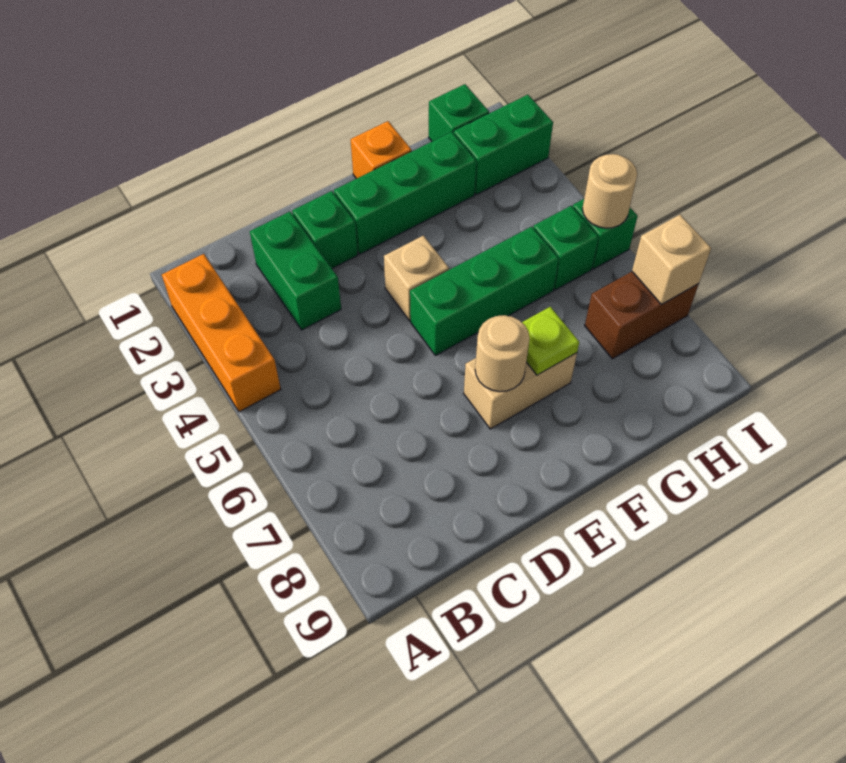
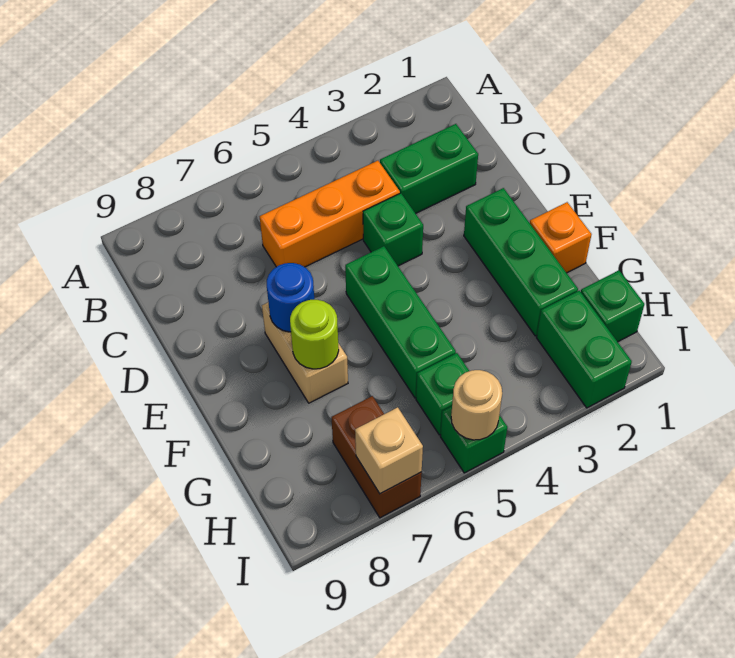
orange 1x3 brick [162,254,281,412] -> orange 1x3 brick moved to [260,161,400,267]
green 1x1 brick [292,191,358,268] -> green 1x1 brick moved to [363,193,423,266]
tan 1x1 brick [384,236,449,321] -> none
tan 1x1 round brick [475,315,530,392] -> blue 1x1 round brick [267,263,314,332]
lime 1x1 plate [522,307,579,375] -> lime 1x1 round brick [290,300,339,369]

